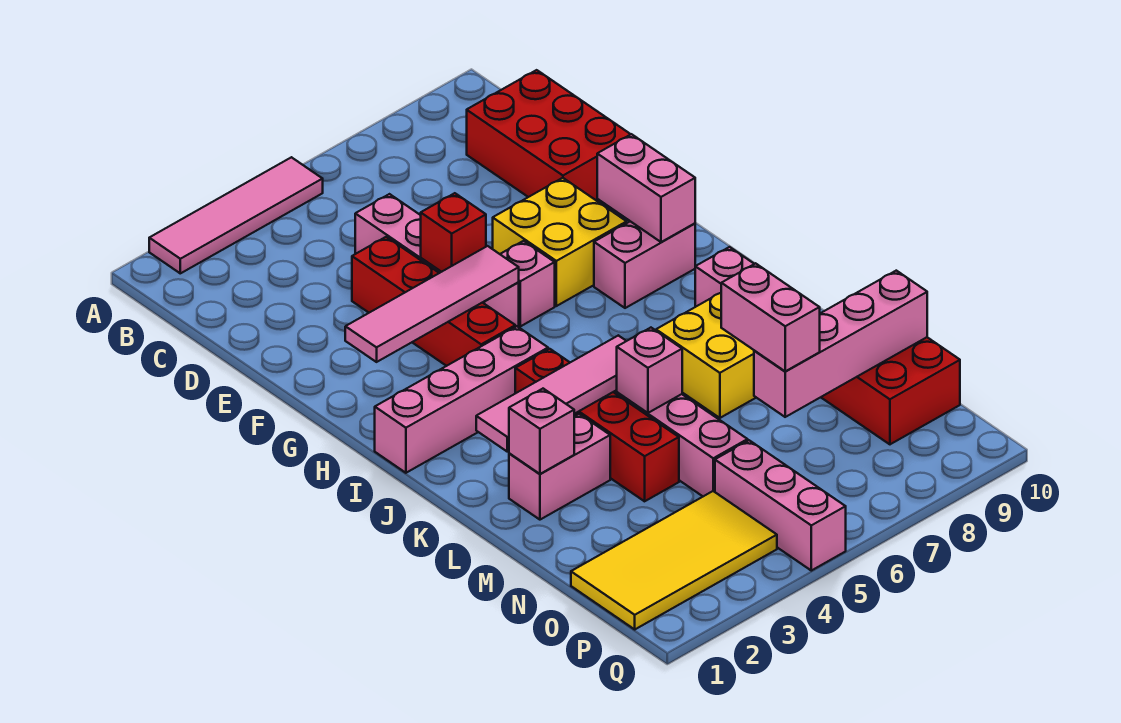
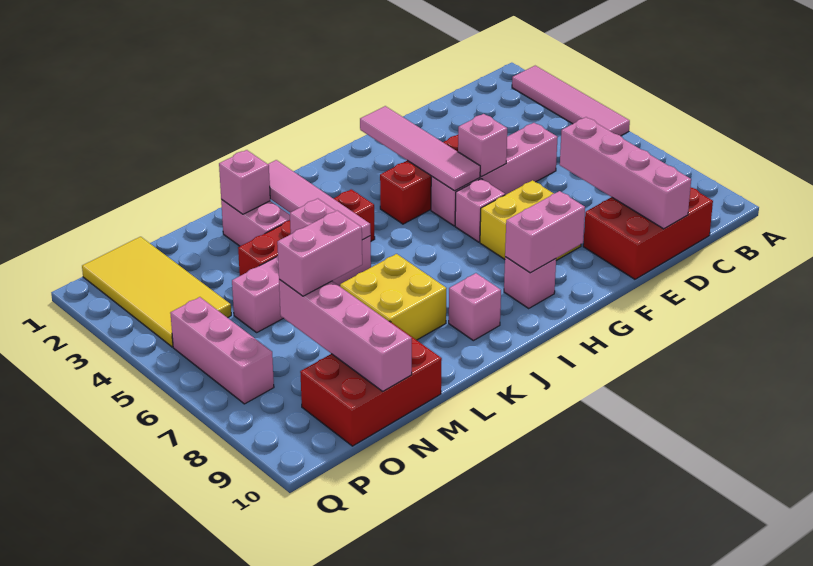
red 1x1 brick [421,193,486,272] -> pink 1x1 brick [458,114,507,176]
pink 1x2 brick [594,221,695,308] -> pink 1x1 brick [504,257,556,308]
pink 1x4 brick [375,326,548,473] -> pink 1x4 brick moved to [560,117,691,229]
pink 1x3 brick [715,440,846,571] -> pink 1x3 brick turned to [170,297,274,404]

